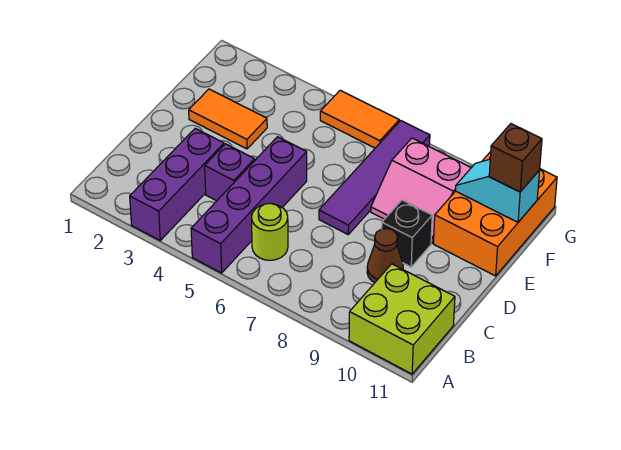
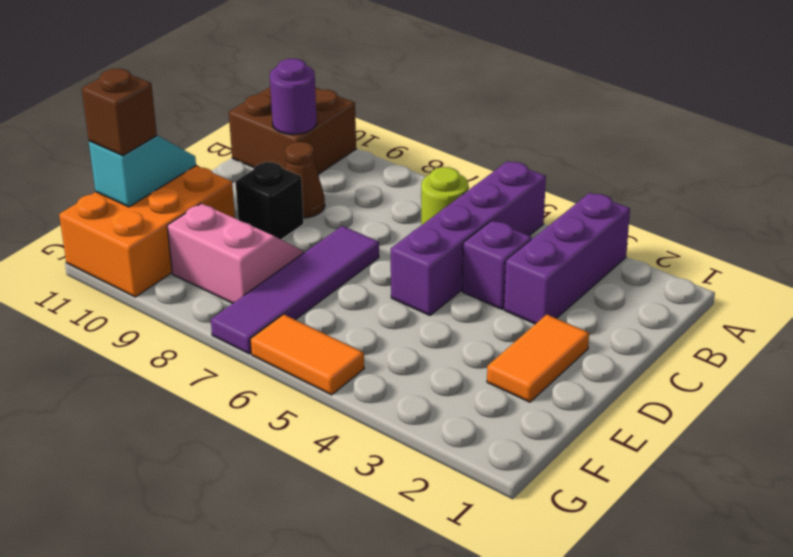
lime 2x2 brick [349,264,455,374] -> brown 2x2 brick [229,87,356,174]
none -> purple 1x1 round brick [270,59,317,135]
orange 1x2 tile [189,89,267,149] -> orange 1x2 tile turned to [487,314,589,402]
cyan 1x2 slope [455,159,540,222] -> cyan 1x2 slope turned to [89,136,196,207]

